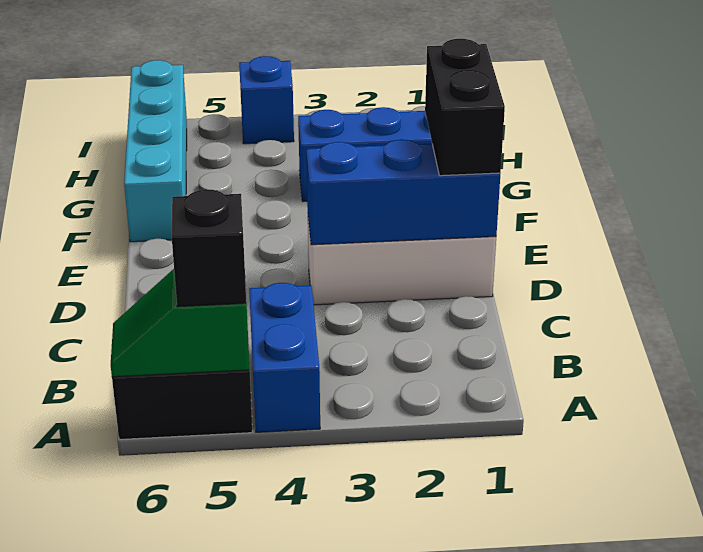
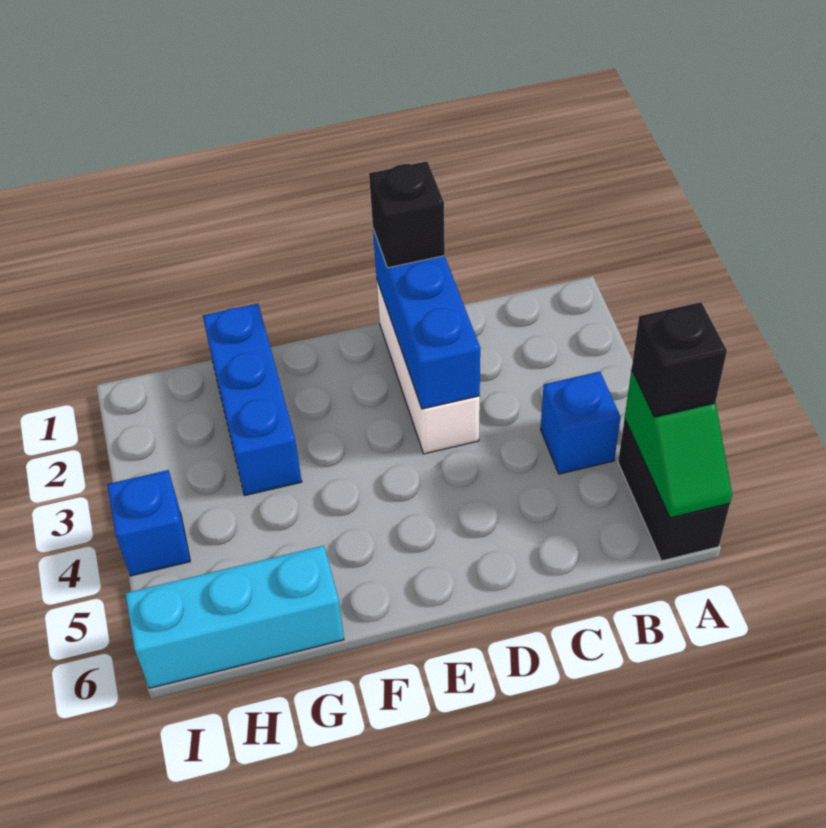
blue 1x2 brick [249,283,320,432] -> blue 1x1 brick [541,372,620,474]
black 1x2 brick [425,39,505,176] -> black 1x1 brick [369,161,445,268]
cyan 1x4 brick [124,60,187,242] -> cyan 1x3 brick [125,546,344,688]

